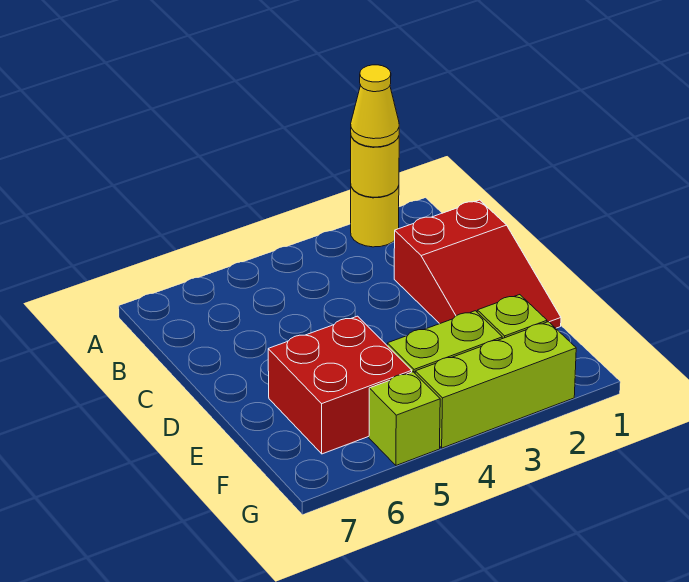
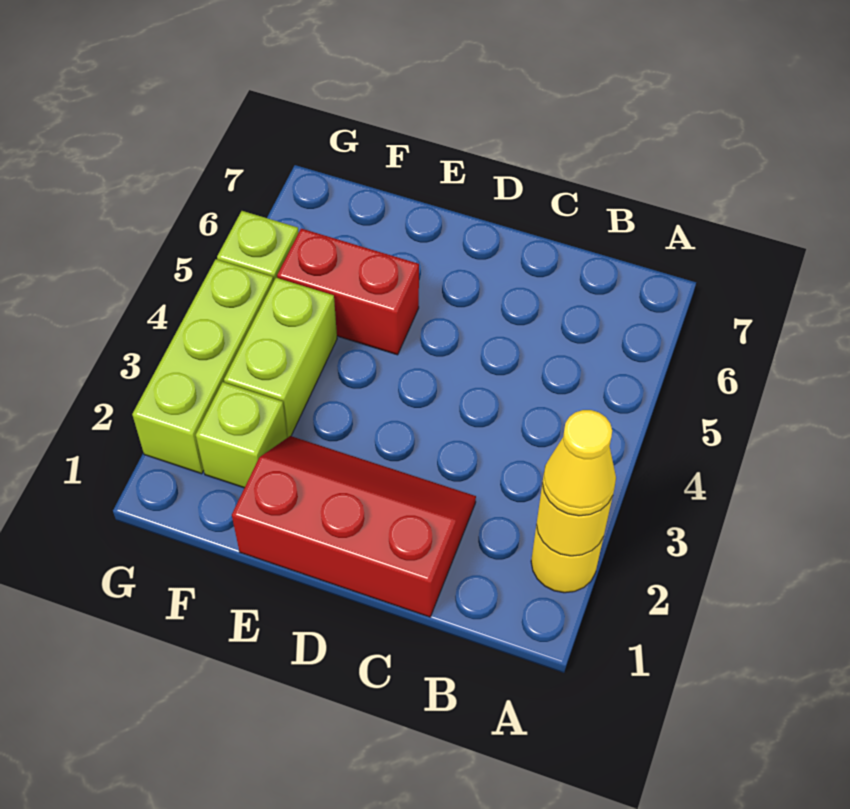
red 2x3 slope [394,200,561,328] -> red 2x3 slope turned to [232,436,476,617]
red 2x2 brick [268,316,412,454] -> red 1x2 brick [277,229,419,355]

